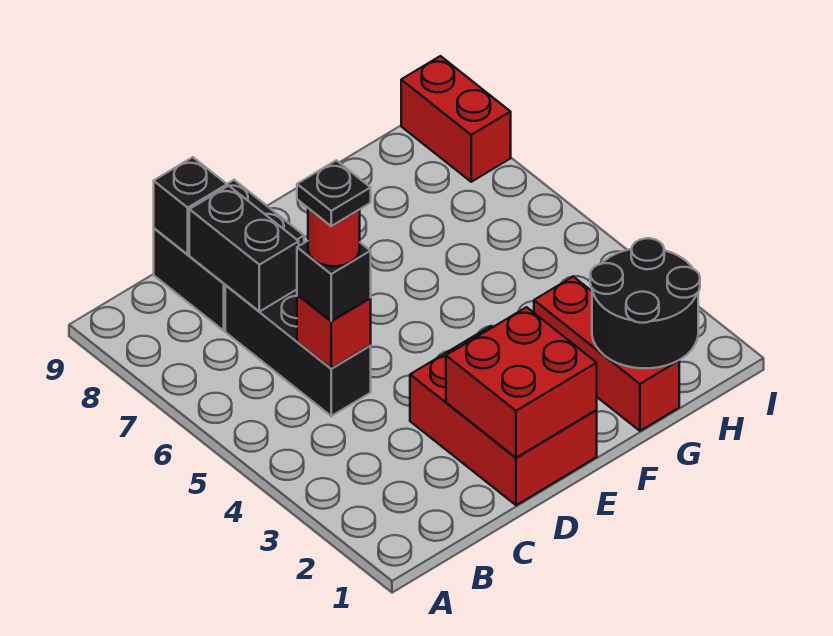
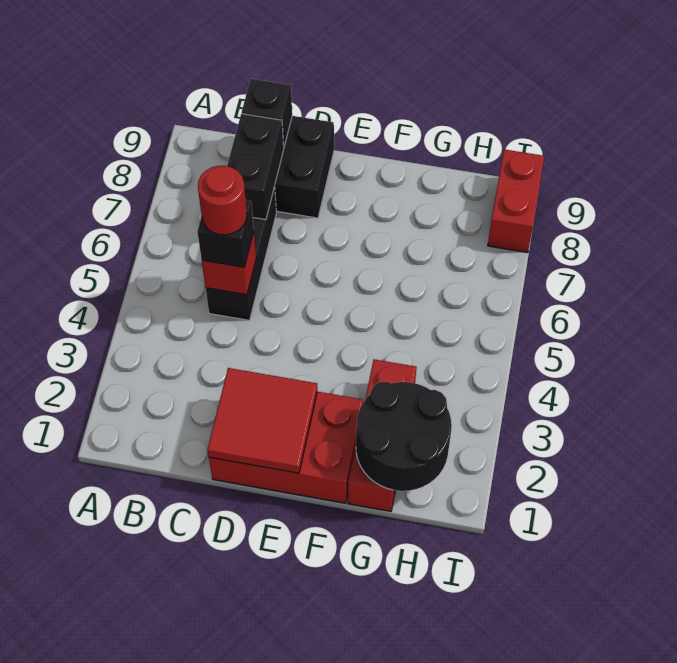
black 1x1 plate [297,160,371,226] -> none
red 2x3 brick [410,326,597,505] -> red 2x3 brick turned to [209,392,363,503]
red 2x2 brick [446,307,597,458] -> red 2x2 tile [207,368,317,473]

